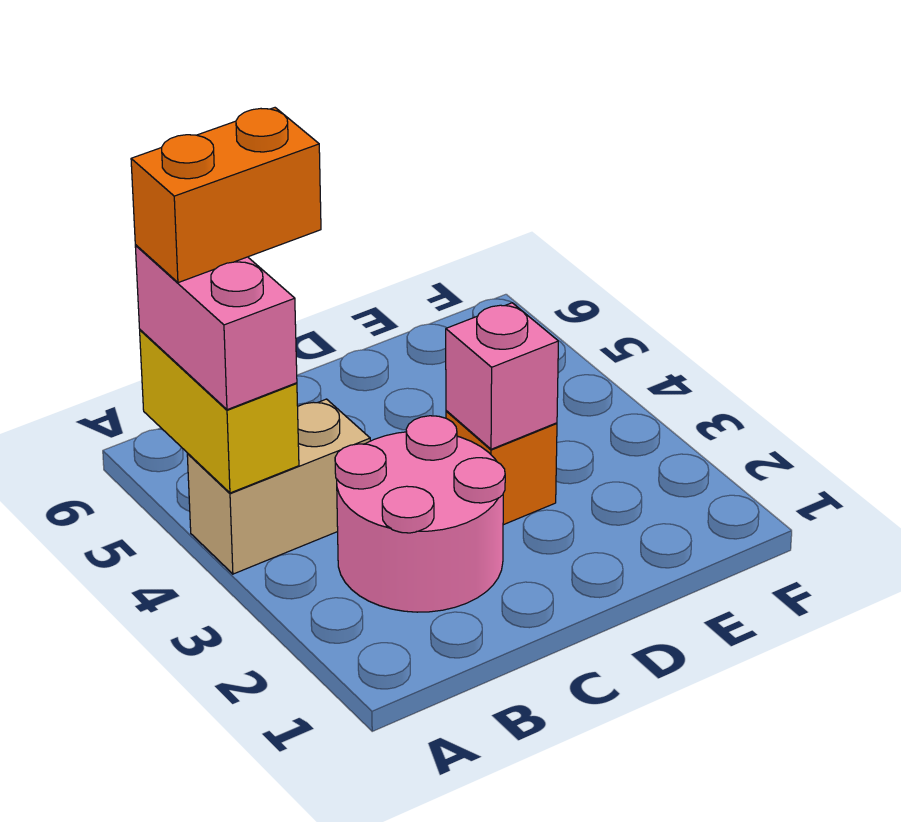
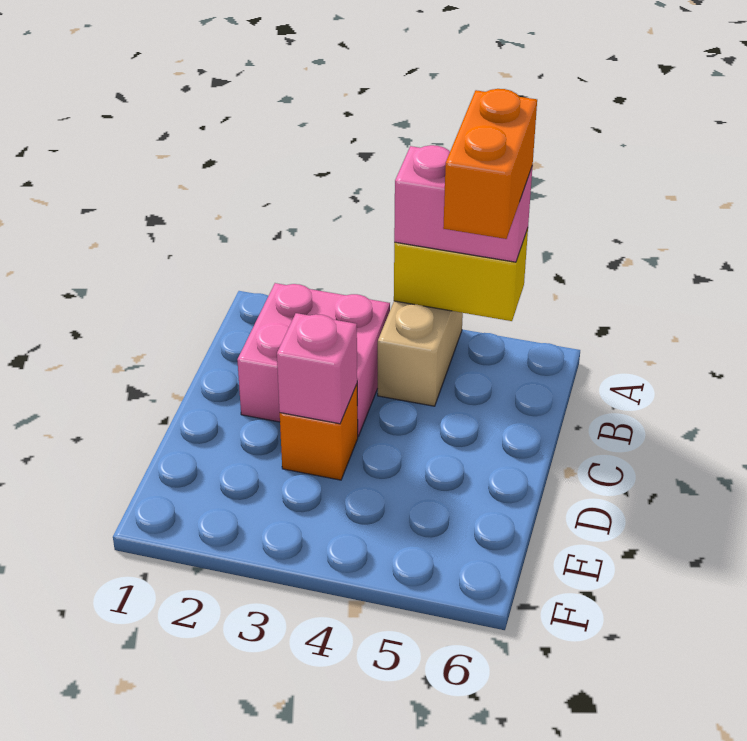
pink 2x2 round brick [335,416,505,612] -> pink 2x2 brick [237,283,390,436]

